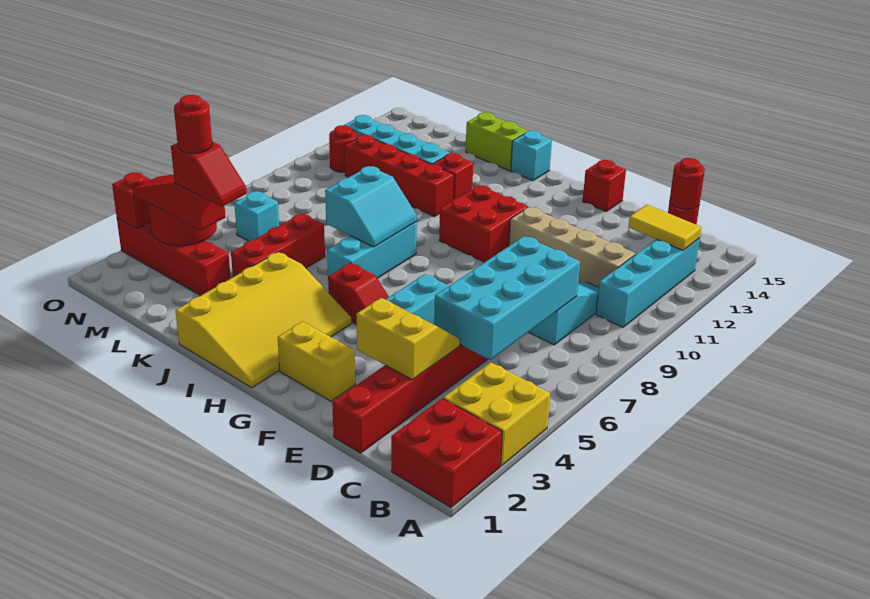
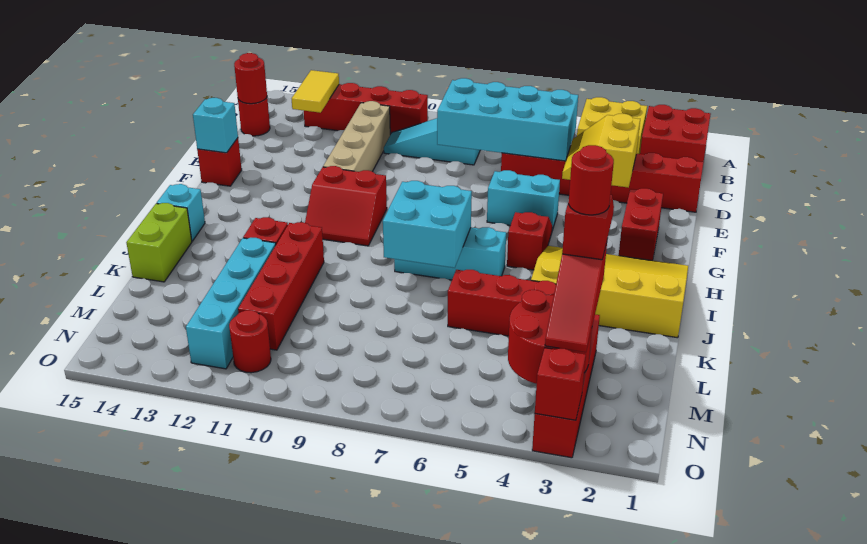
cyan 1x4 brick [596,238,700,327] -> red 1x4 brick [304,83,428,134]
yellow 1x2 brick [278,322,355,401] -> red 1x2 brick [619,188,663,260]
red 2x2 brick [439,185,528,262] -> red 2x2 slope [305,166,387,246]
cyan 2x2 slope [325,166,417,247] -> cyan 2x2 brick [383,181,472,268]
cyan 1x1 brick [234,191,279,241] -> cyan 1x1 brick moved to [193,98,238,153]

